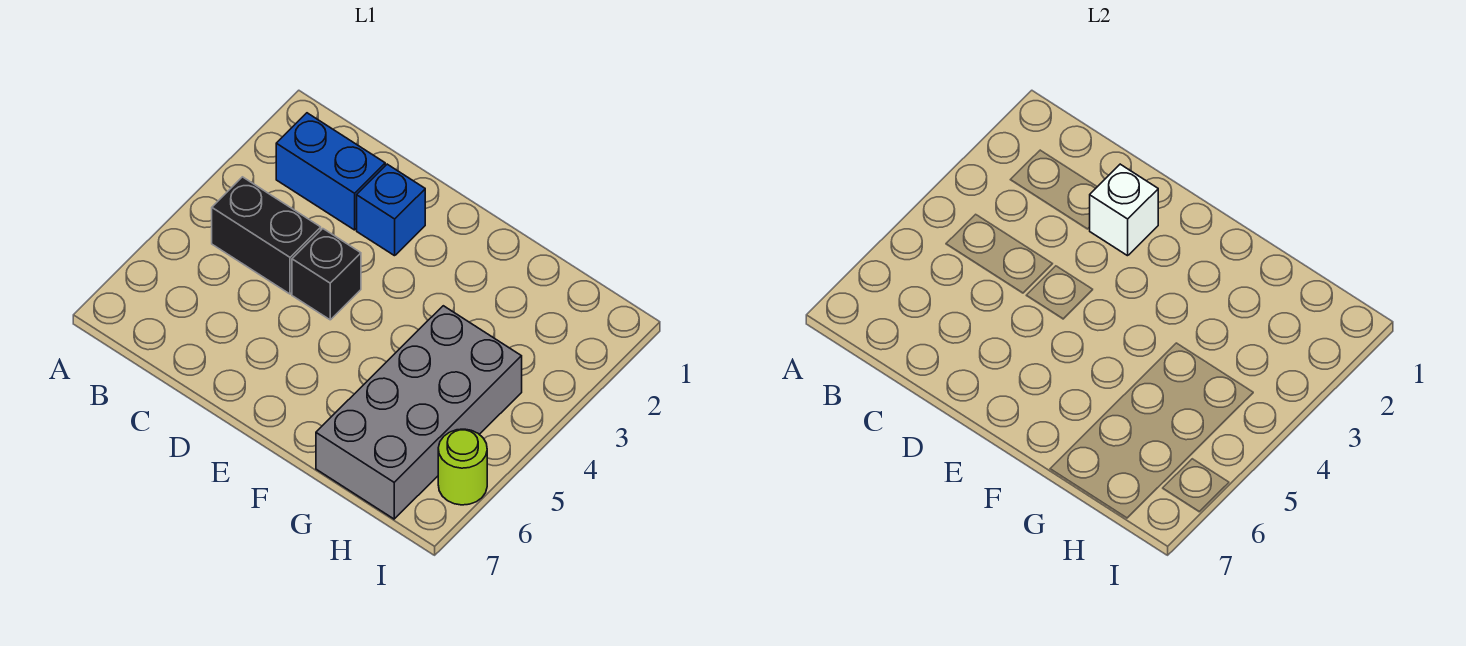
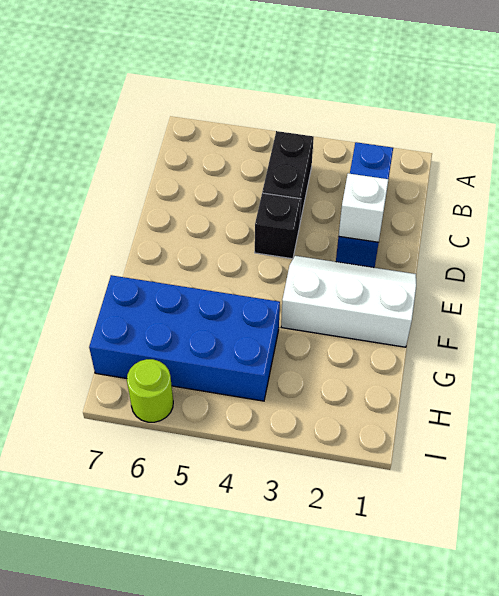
none -> white 2x3 slope [281,256,416,347]
grey 2x4 brick [316,306,522,519] -> blue 2x4 brick [89,275,280,401]

